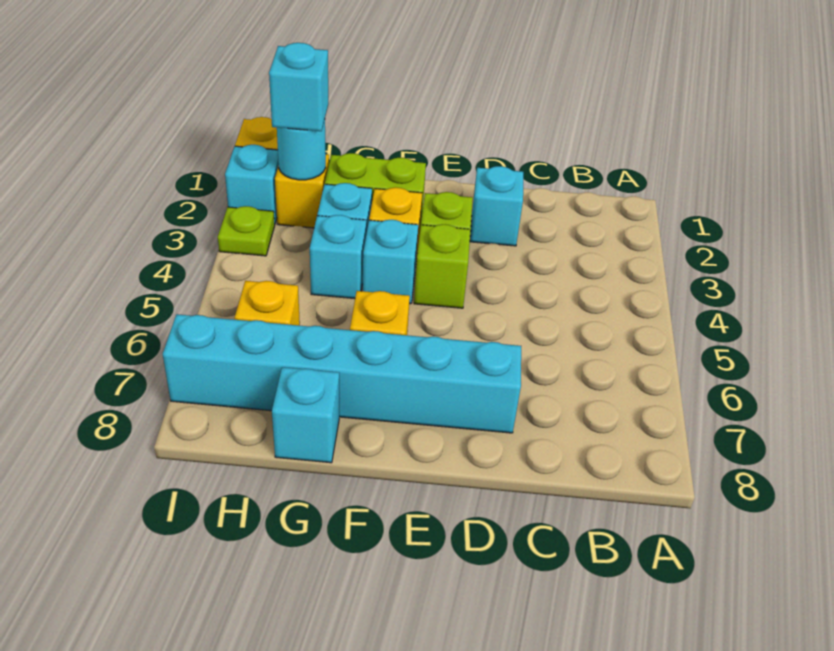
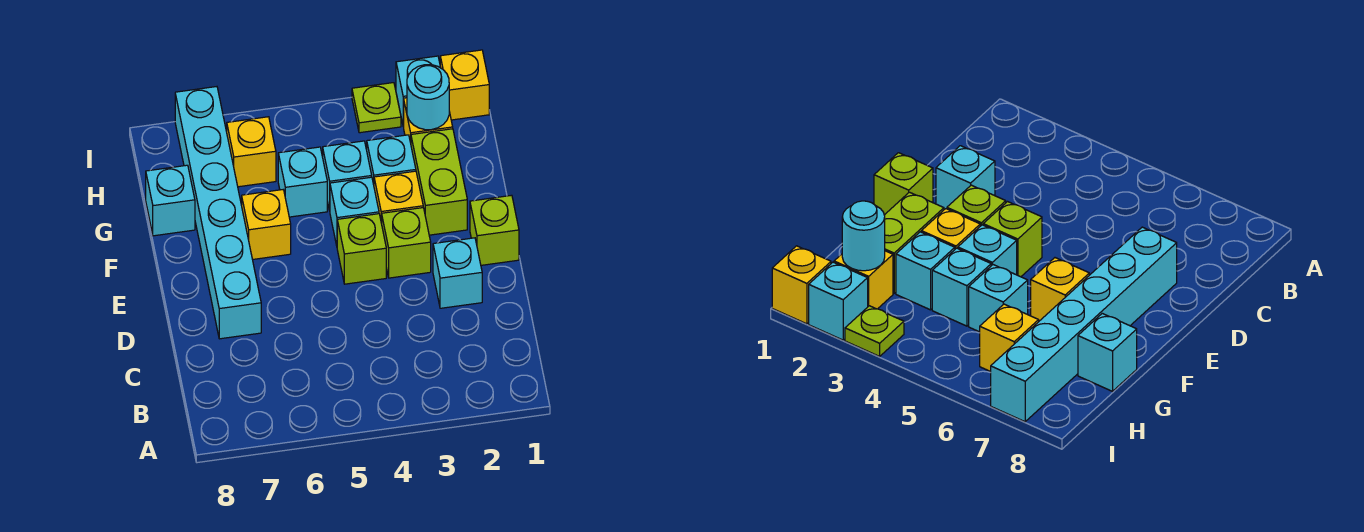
none -> lime 1x1 brick [470,195,519,265]
cyan 1x1 brick [269,43,328,131] -> cyan 1x1 brick moved to [278,147,327,217]

